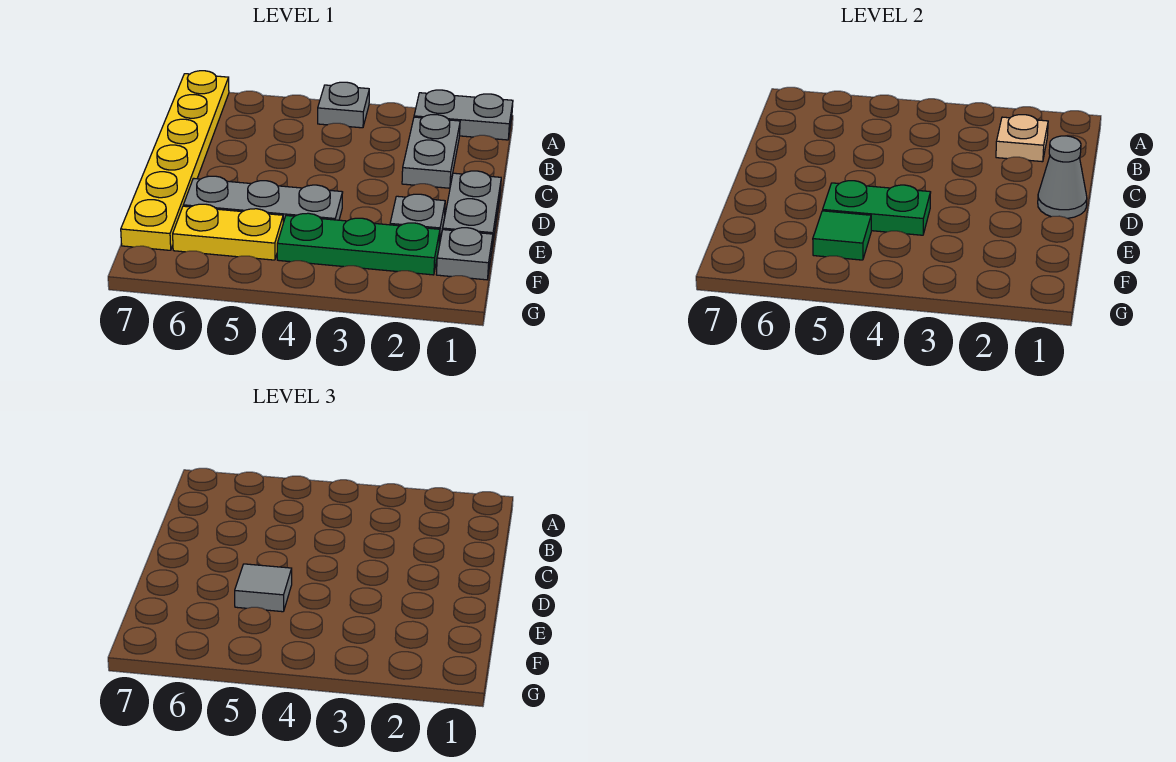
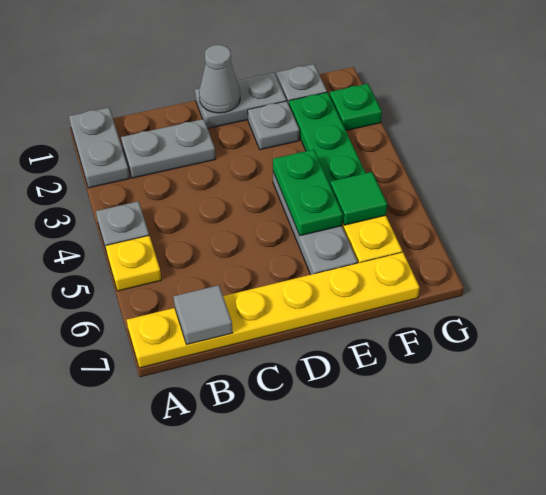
none -> yellow 1x1 plate [106,235,161,291]
tan 1x1 plate [996,115,1048,162] -> none
grey 1x1 tile [235,564,292,612] -> grey 1x1 tile moved to [173,285,232,344]
none -> green 1x1 plate [329,84,382,130]

